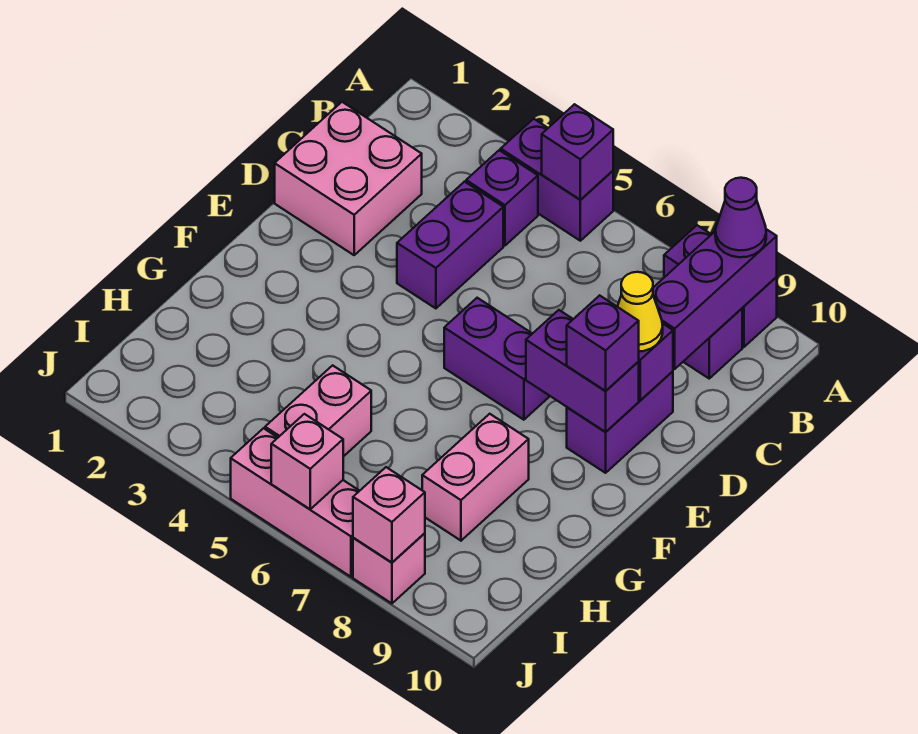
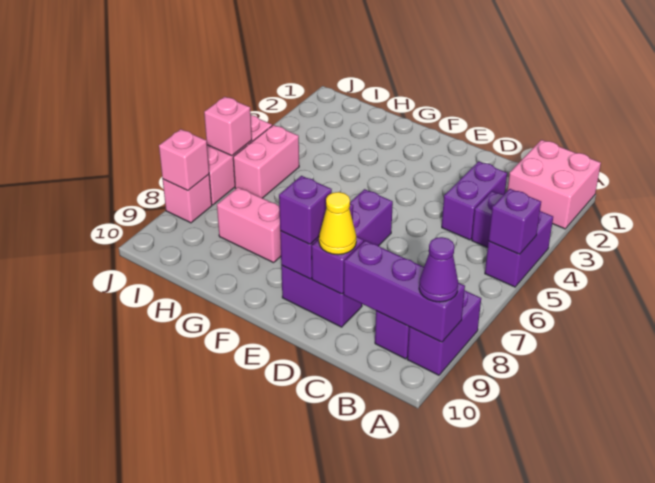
pink 2x2 brick [275,102,422,255] -> pink 2x2 brick moved to [507,140,601,229]
purple 1x2 brick [397,182,503,308] -> purple 1x2 brick turned to [442,161,507,240]
pink 1x2 brick [265,365,371,457] -> pink 1x2 brick turned to [233,125,299,198]

